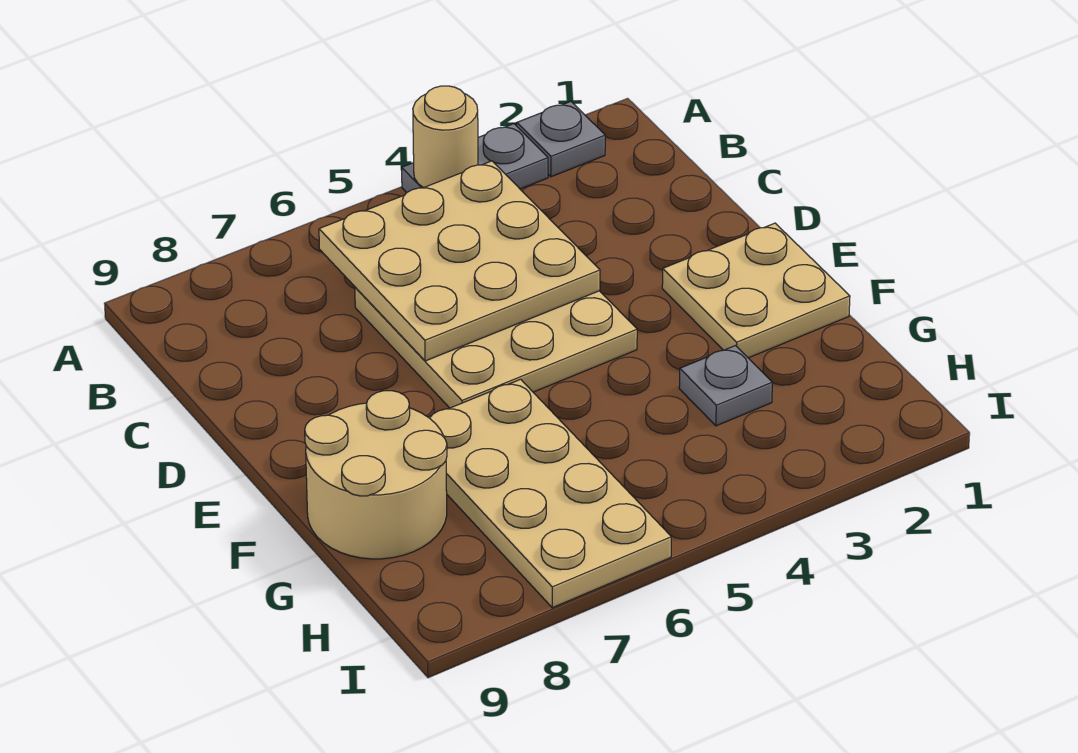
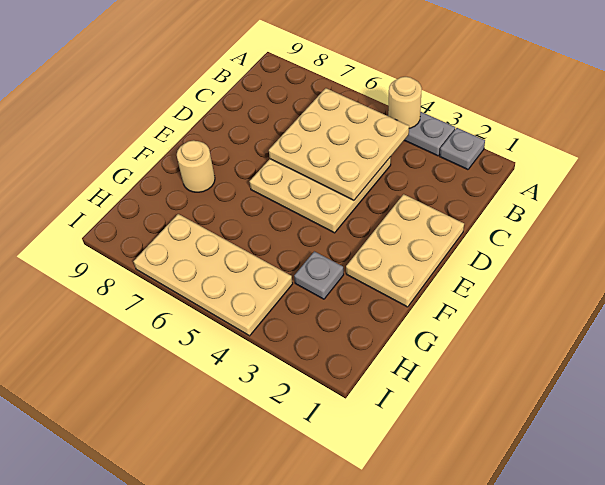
tan 2x2 plate [662,223,850,358] -> tan 2x3 plate [346,194,464,307]
tan 2x4 plate [428,379,671,608] -> tan 2x4 plate turned to [134,214,293,336]
tan 2x2 round brick [305,391,447,559] -> tan 1x1 round brick [177,140,215,192]

